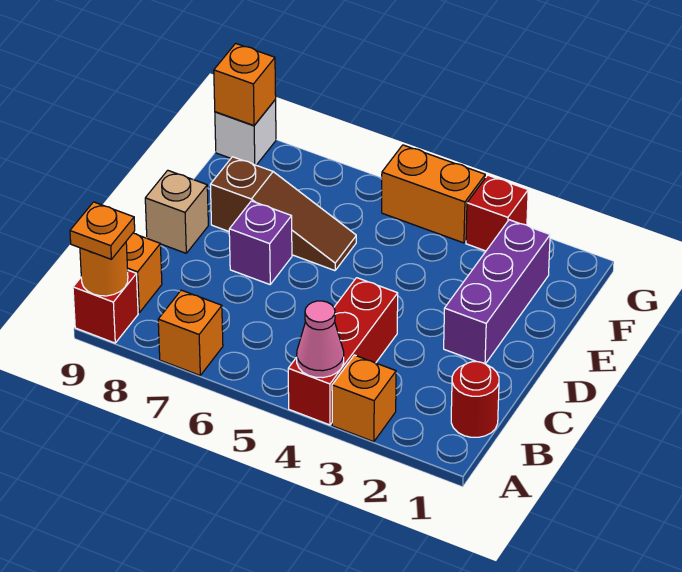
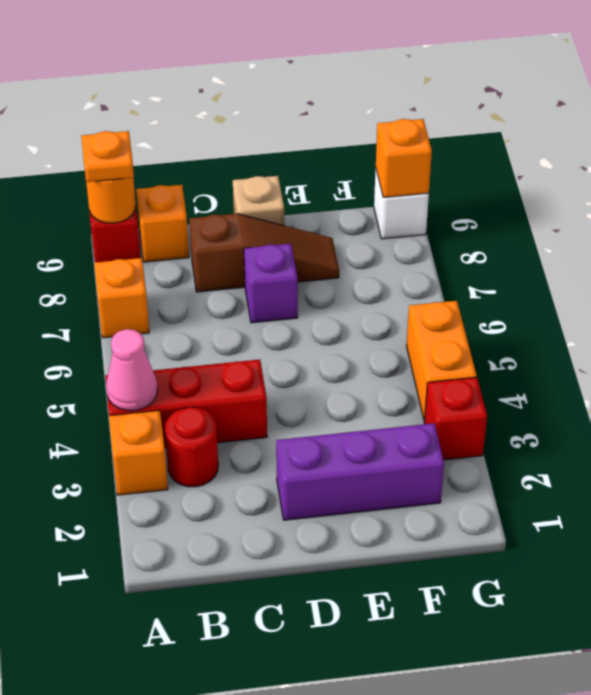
red 1x1 round brick [451,362,499,437] -> red 1x1 round brick moved to [165,407,218,487]
brown 1x3 slope [210,157,356,271] -> brown 1x3 slope turned to [189,214,339,292]

